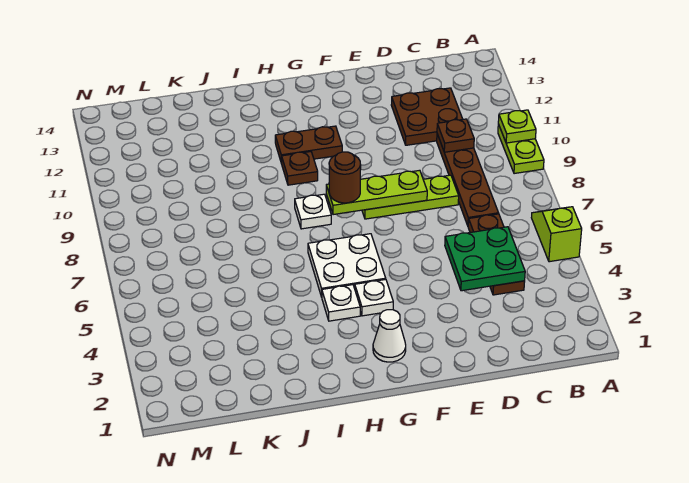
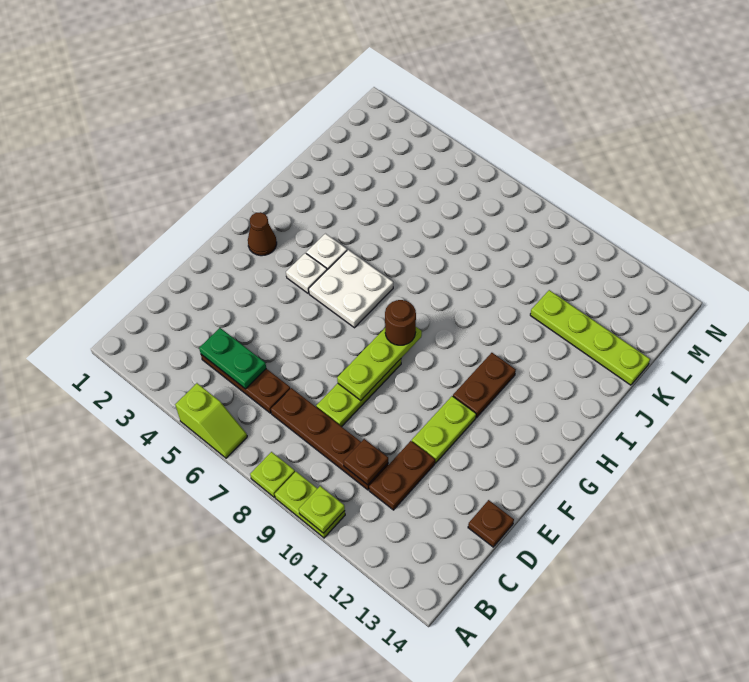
none -> lime 1x1 plate [250,452,295,497]
green 2x2 plate [445,227,525,291] -> green 1x2 plate [199,328,266,389]
brown 2x2 plate [391,88,463,145] -> brown 1x2 plate [369,441,435,510]
none -> lime 1x2 plate [412,396,476,463]
white 1x1 cone [373,310,406,362] -> brown 1x1 cone [248,212,277,256]
white 1x1 plate [295,194,331,229] -> none
brown 1x1 plate [282,152,318,185] -> brown 1x1 plate moved to [468,500,514,547]
none -> lime 1x4 plate [530,290,650,385]

